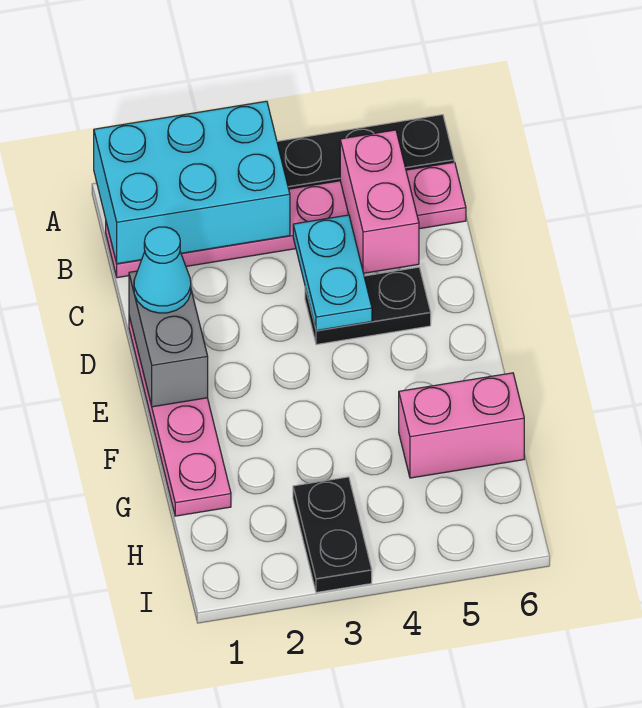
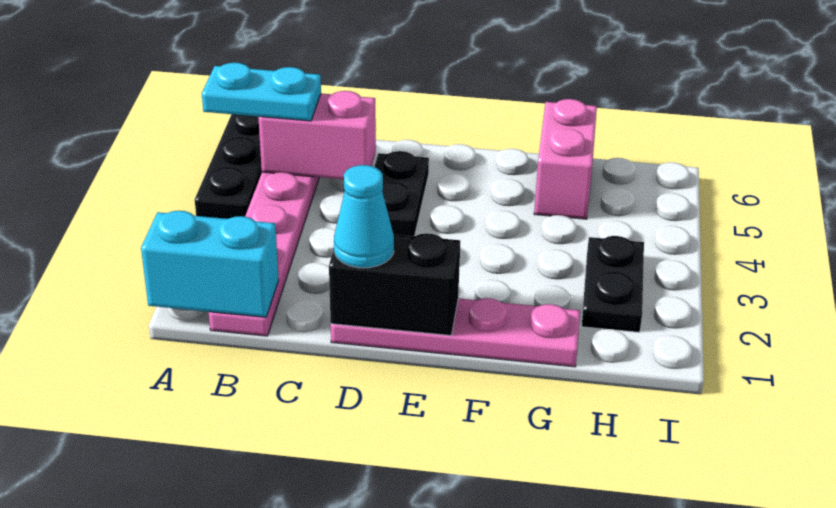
cyan 2x3 brick [94,101,290,264] -> cyan 1x2 brick [141,211,279,317]
cyan 1x2 plate [293,215,372,331] -> cyan 1x2 plate moved to [202,63,321,121]
grey 1x2 brick [129,271,208,407] -> black 1x2 brick [329,233,460,336]
black 1x2 plate [293,477,372,592] -> black 1x2 plate turned to [582,236,644,332]

